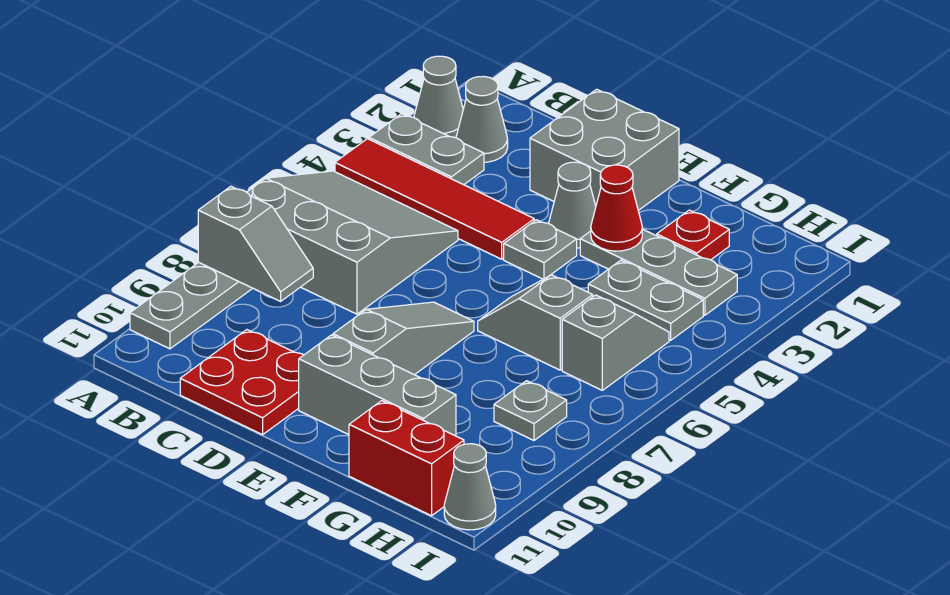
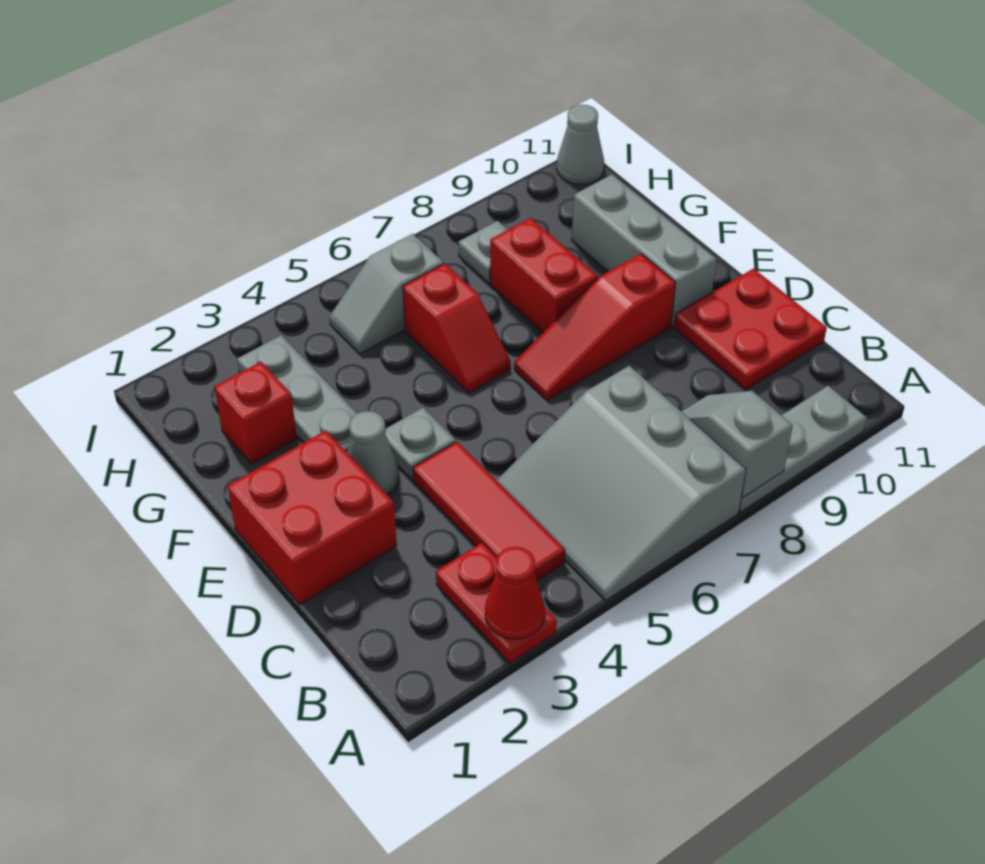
grey 1x1 cone [414,56,463,138] -> none
grey 1x2 plate [369,114,484,185] -> red 1x2 plate [436,543,557,663]
red 1x4 tile [335,139,534,259] -> red 1x3 tile [413,442,565,581]
grey 1x1 cone [456,77,508,162] -> none
grey 2x2 brick [530,89,679,210] -> red 2x2 brick [228,431,397,604]
grey 1x3 slope [333,302,474,375] -> red 1x3 slope [514,254,675,400]
red 1x1 cone [591,165,642,251] -> red 1x1 cone moved to [485,547,545,639]
grey 1x2 slope [478,275,593,370] -> red 1x2 slope [403,264,511,393]
red 1x1 plate [657,210,729,260] -> red 1x1 brick [214,362,297,464]
grey 1x2 plate [588,260,703,340] -> none
red 1x2 brick [349,401,464,516] -> red 1x2 brick moved to [490,218,598,333]

